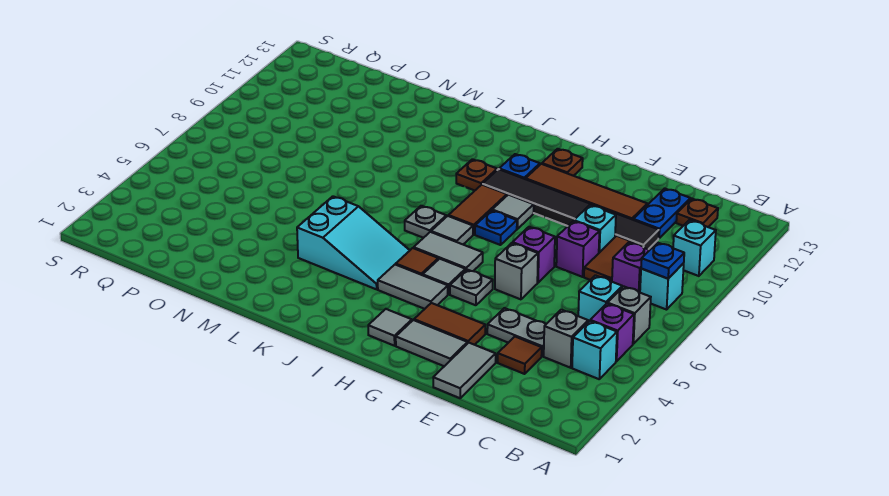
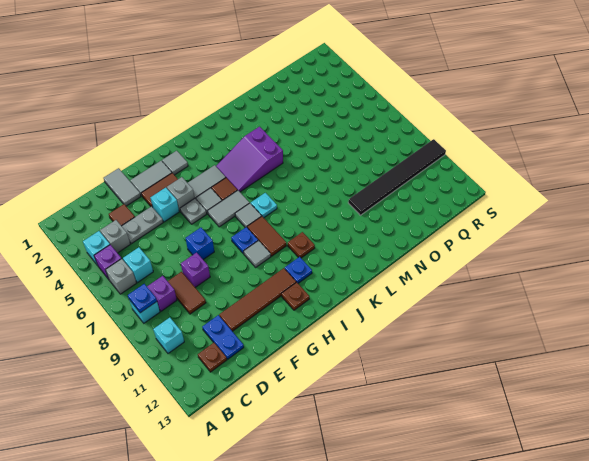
black 1x6 tile [483,169,659,249] -> black 1x6 tile moved to [348,139,446,215]
cyan 1x1 brick [574,205,616,253] -> cyan 1x1 brick moved to [150,188,179,222]
grey 1x1 brick [495,243,538,299] -> grey 1x1 brick moved to [167,177,195,211]
purple 1x1 brick [513,227,555,283] -> blue 1x1 brick [186,228,214,260]
cyan 2x3 slope [297,196,410,289] -> purple 2x3 slope [216,127,283,192]
grey 1x1 plate [405,206,446,238] -> cyan 1x1 plate [251,193,277,218]

